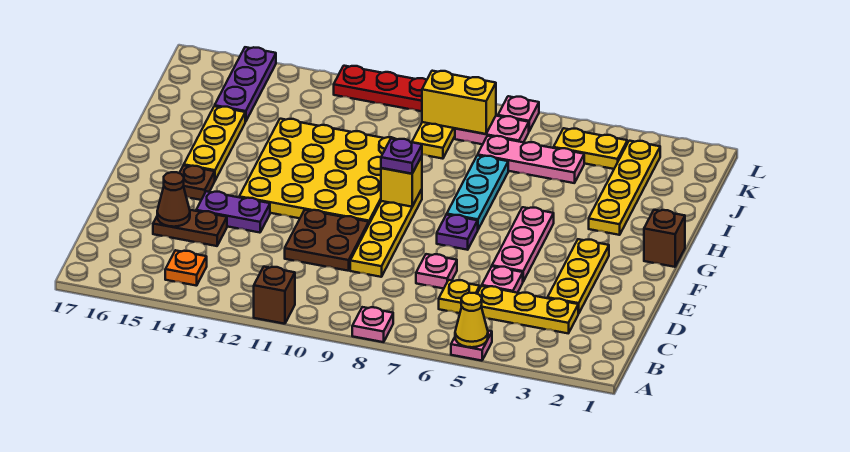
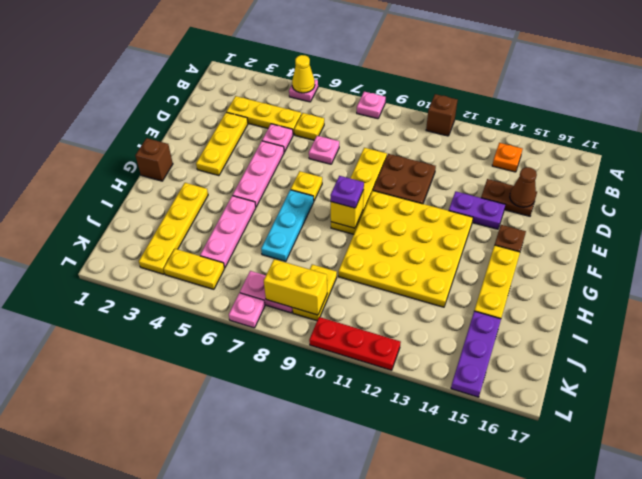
purple 1x1 plate [437,215,478,250] -> yellow 1x1 plate [291,171,322,201]
pink 1x3 plate [478,136,584,183] -> pink 1x3 plate turned to [200,196,256,268]

